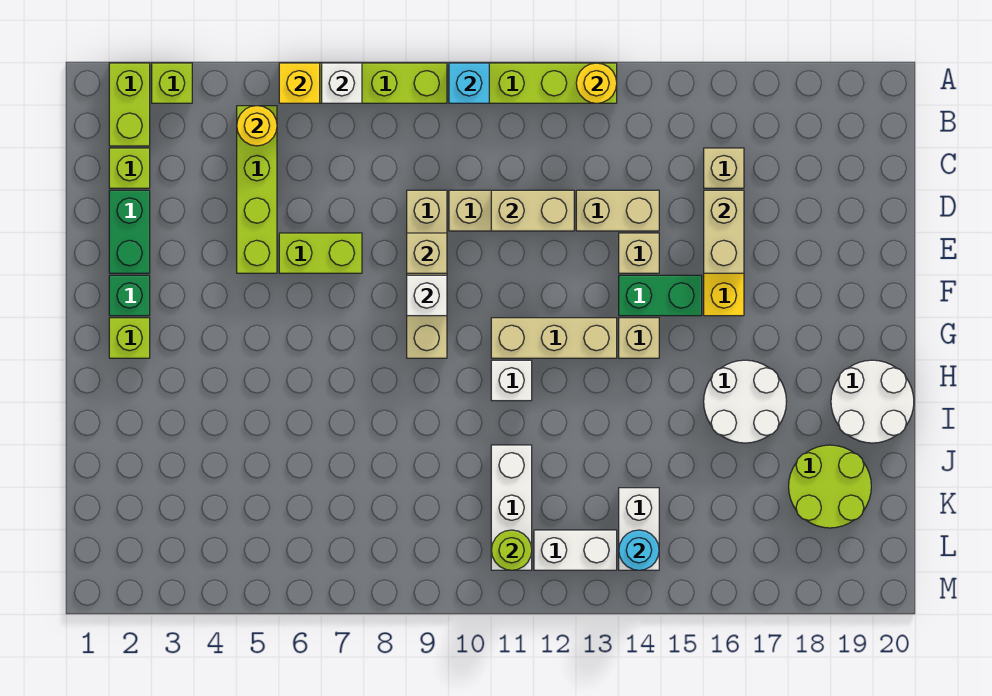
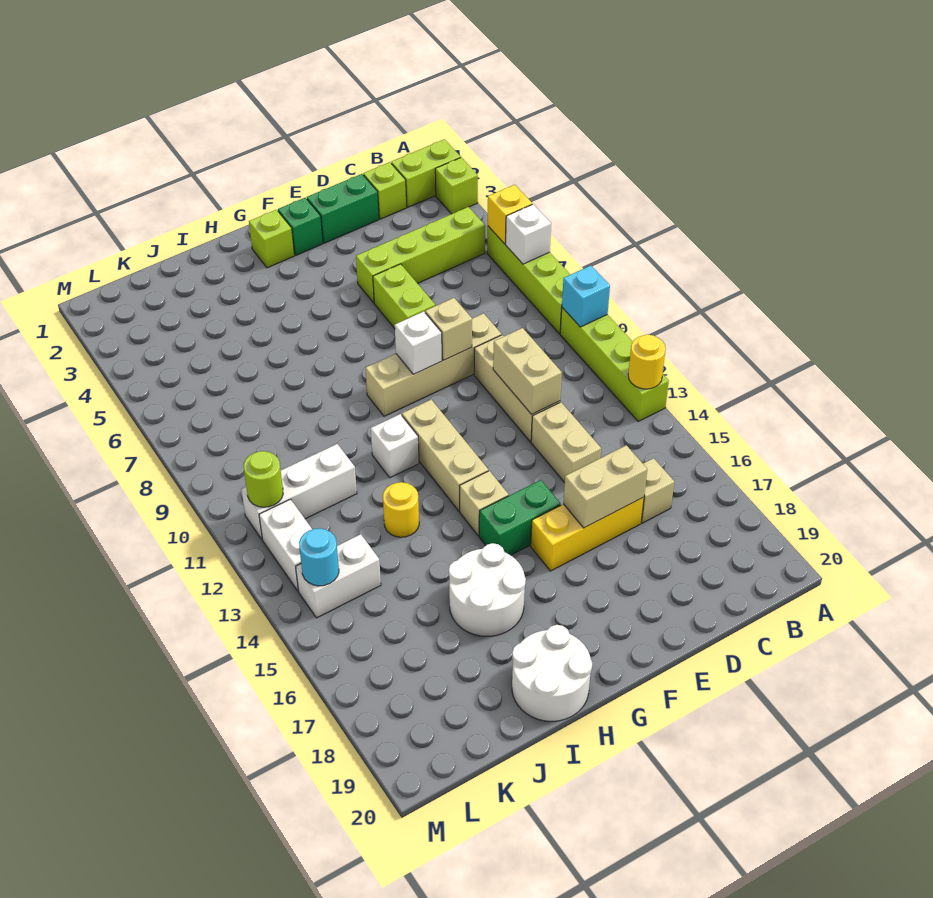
yellow 1x1 round brick [237,106,277,146] -> yellow 1x1 round brick moved to [383,482,419,537]
tan 1x1 brick [619,233,659,273] -> none
green 1x2 brick [619,275,702,316] -> green 1x2 brick turned to [479,480,561,555]
lime 2x2 round brick [789,445,871,528] -> none

